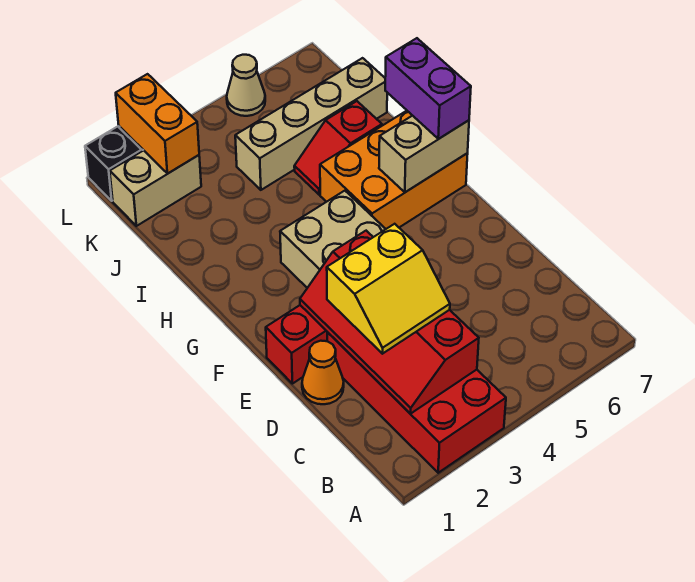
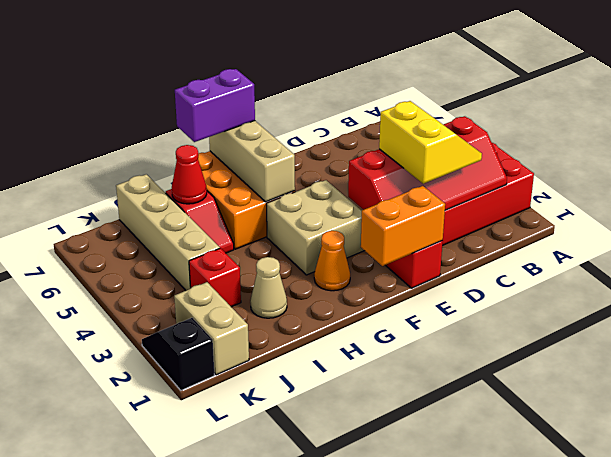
orange 1x1 cone [302,341,344,404] -> orange 1x1 cone moved to [314,231,350,291]
tan 1x2 brick [379,116,469,192] -> tan 1x3 brick [209,121,295,202]
none -> red 1x1 cone [172,145,207,204]
none -> red 1x1 brick [189,248,241,307]
orange 1x2 brick [116,74,199,174] -> orange 1x2 brick moved to [361,186,445,266]
tan 1x1 cone [227,55,265,116] -> tan 1x1 cone moved to [250,257,287,318]

